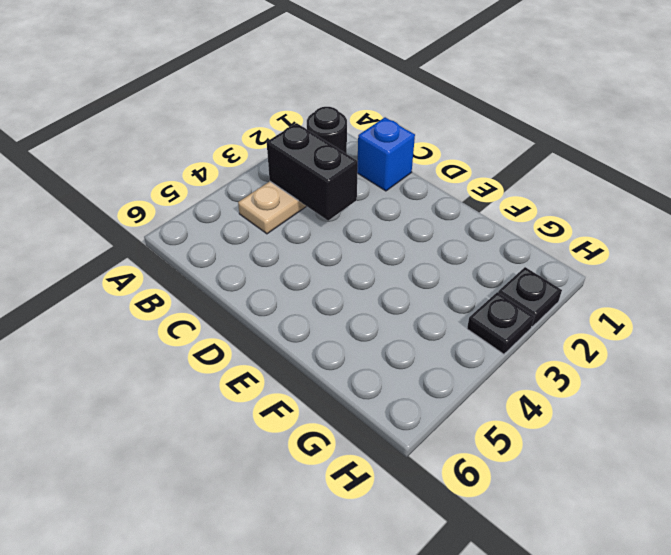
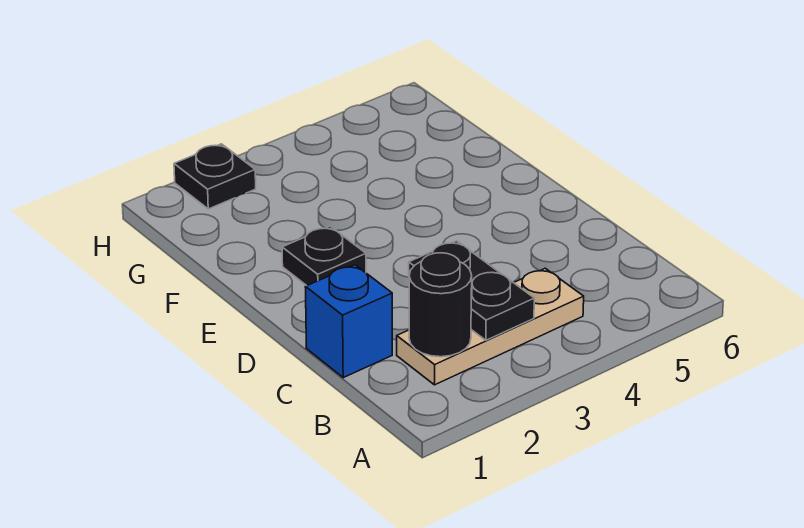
black 1x2 brick [267,123,358,221] -> black 1x2 plate [409,241,534,340]
black 1x1 plate [467,292,534,354] -> black 1x1 plate moved to [282,226,366,286]

